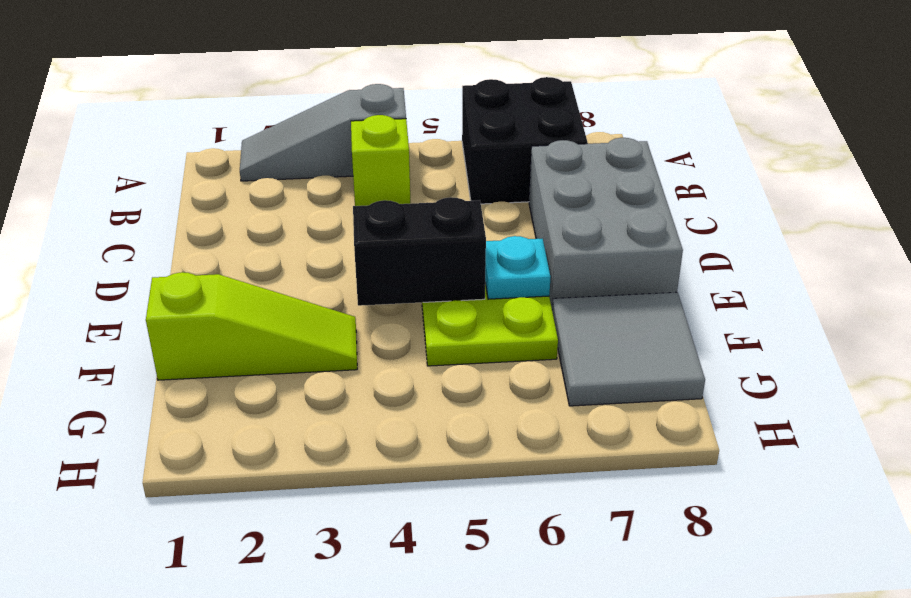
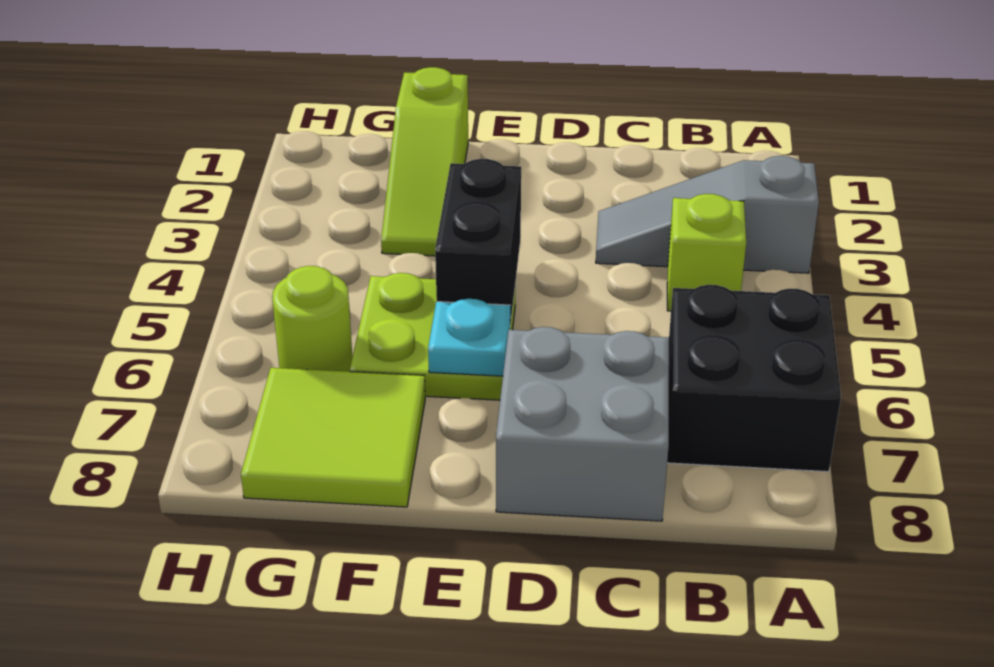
grey 1x3 slope [240,84,406,181] -> grey 1x3 slope turned to [596,156,819,273]
grey 2x3 brick [529,138,683,307] -> grey 2x2 brick [496,327,669,521]
grey 2x2 tile [552,292,705,406] -> lime 2x2 tile [241,368,425,507]
none -> lime 1x1 round brick [272,266,352,372]

